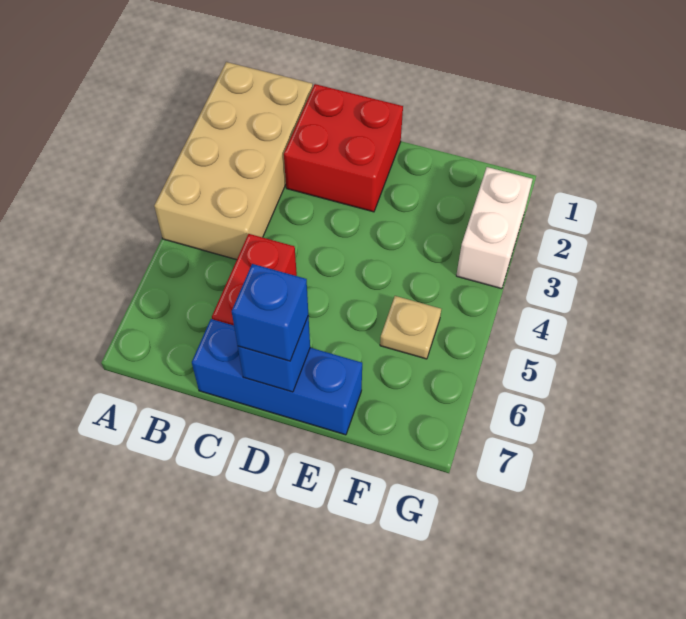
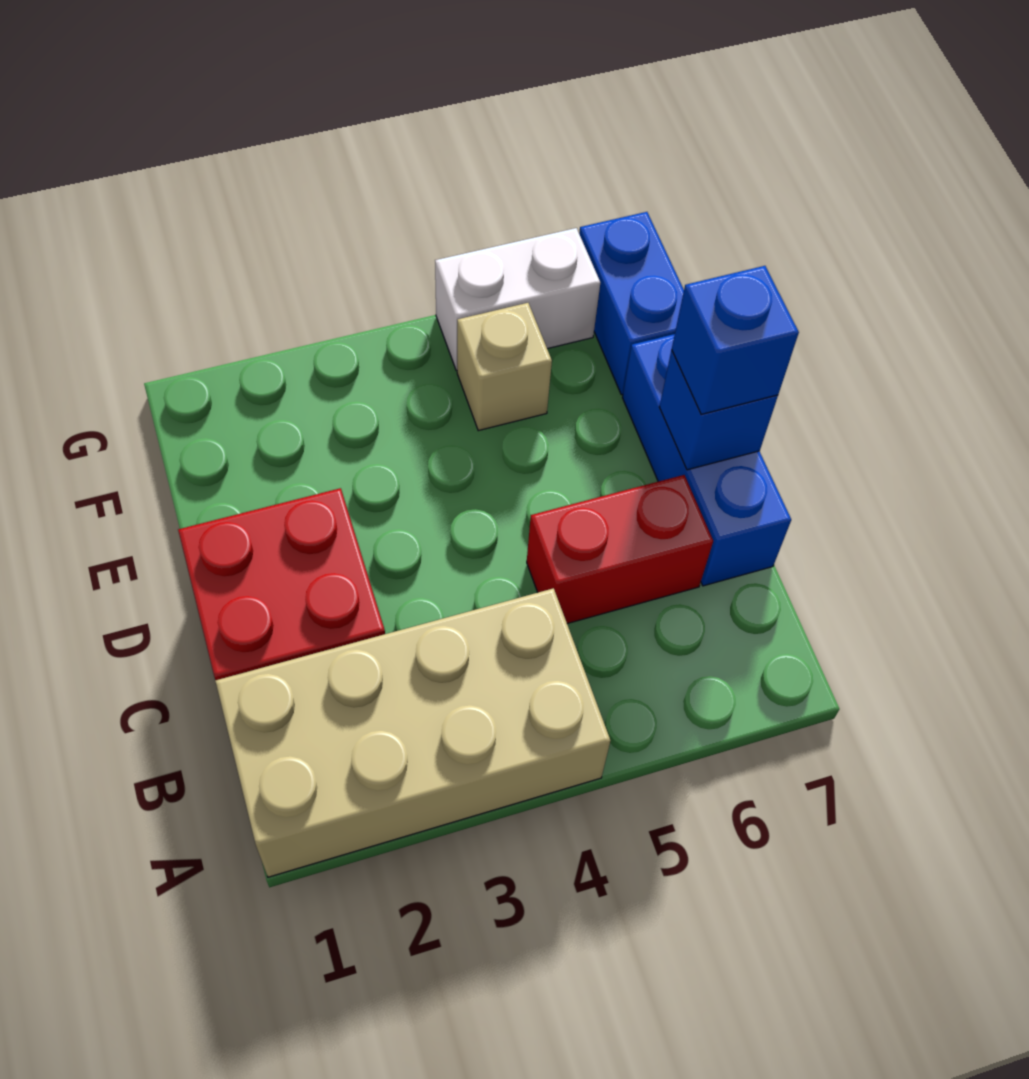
tan 1x1 plate [380,296,441,359] -> tan 1x1 brick [457,303,552,431]
none -> blue 1x2 brick [579,212,684,395]
white 1x2 brick [456,167,533,289] -> white 1x2 brick moved to [435,228,600,371]

